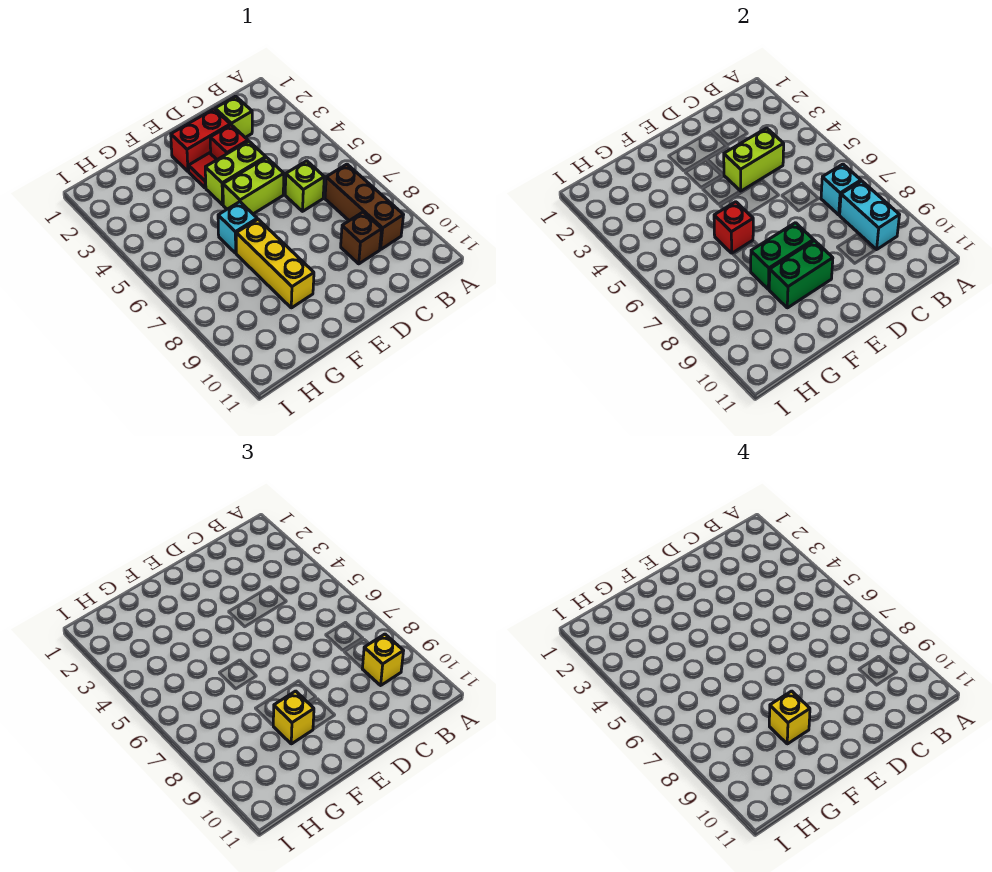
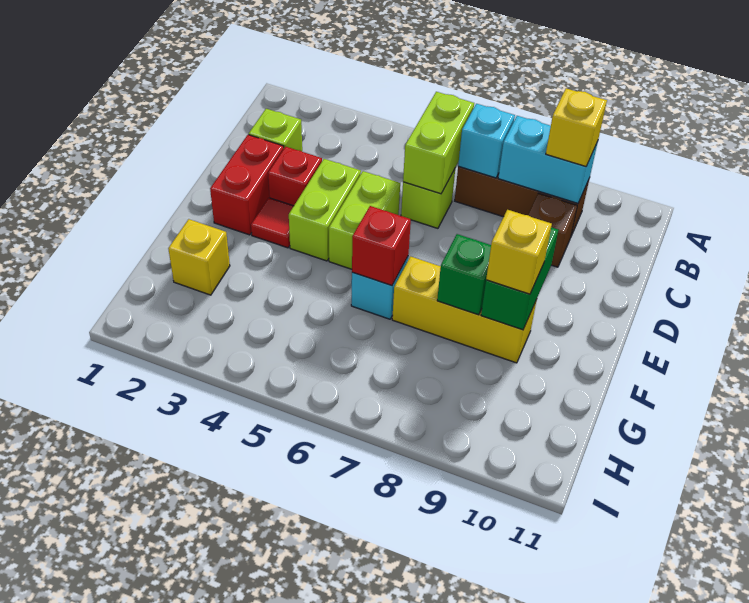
lime 1x2 brick [724,128,784,191] -> lime 1x2 brick moved to [403,92,474,194]
green 1x2 brick [750,223,814,289] -> green 1x1 brick [437,234,491,315]
yellow 1x1 brick [769,691,810,744] -> yellow 1x1 brick moved to [168,219,230,295]

